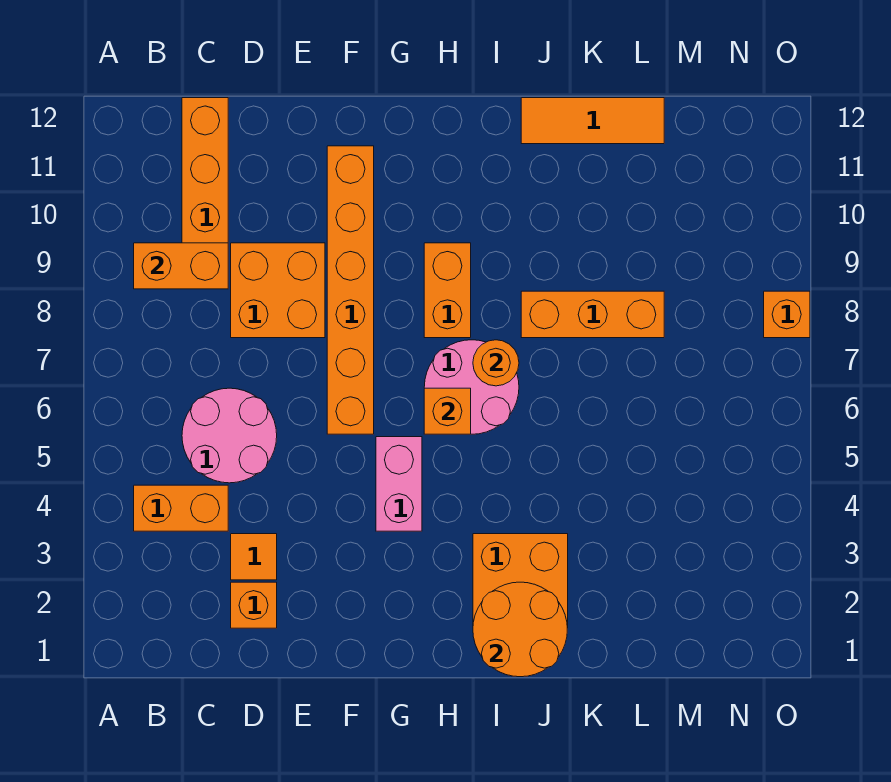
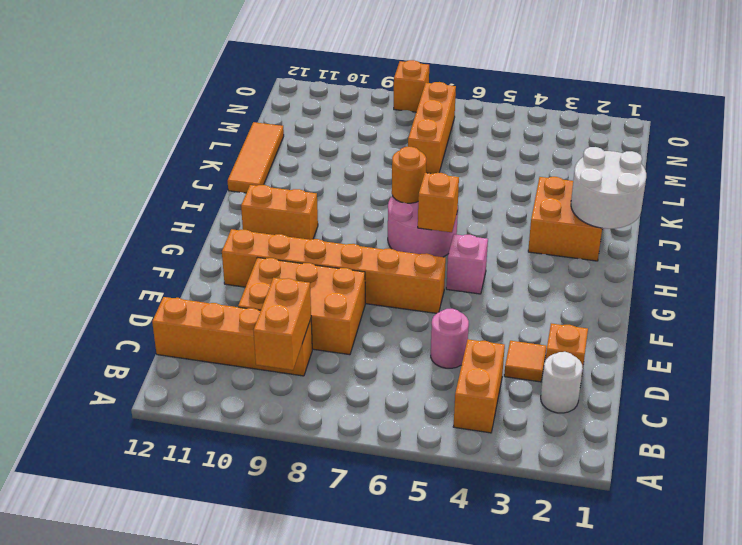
none -> white 1x1 round brick [541,352,583,413]
pink 2x2 round brick [182,388,277,483] -> pink 1x1 round brick [431,309,469,368]
orange 2x2 brick [231,243,325,338] -> orange 2x3 brick [238,258,365,355]
pink 1x2 brick [376,437,422,531] -> pink 1x1 brick [446,234,488,294]
orange 1x2 brick [424,243,471,338] -> orange 1x2 brick moved to [241,185,318,240]
orange 2x2 round brick [473,582,567,677] -> white 2x2 round brick [571,147,646,229]
orange 1x3 brick [521,291,664,338] -> orange 1x3 brick moved to [408,82,456,174]

